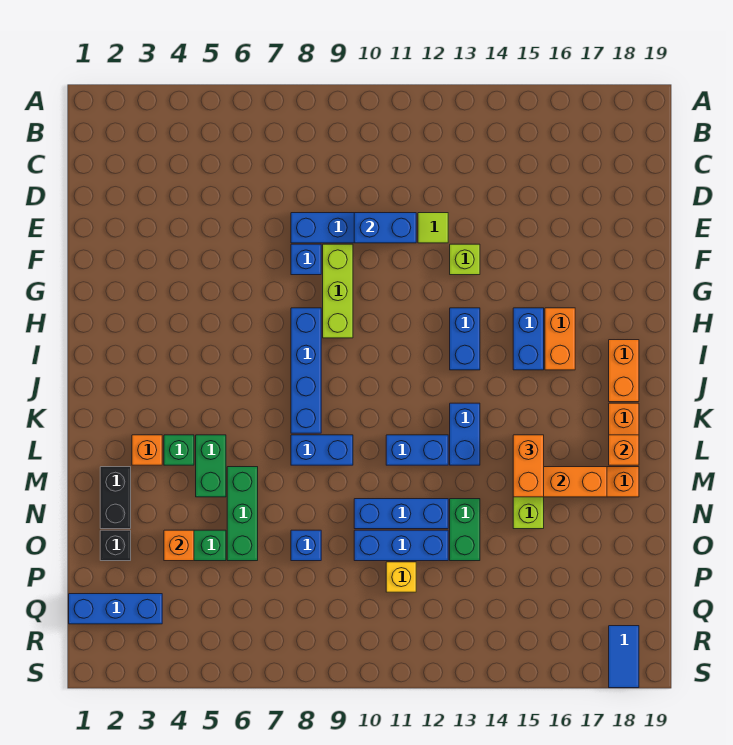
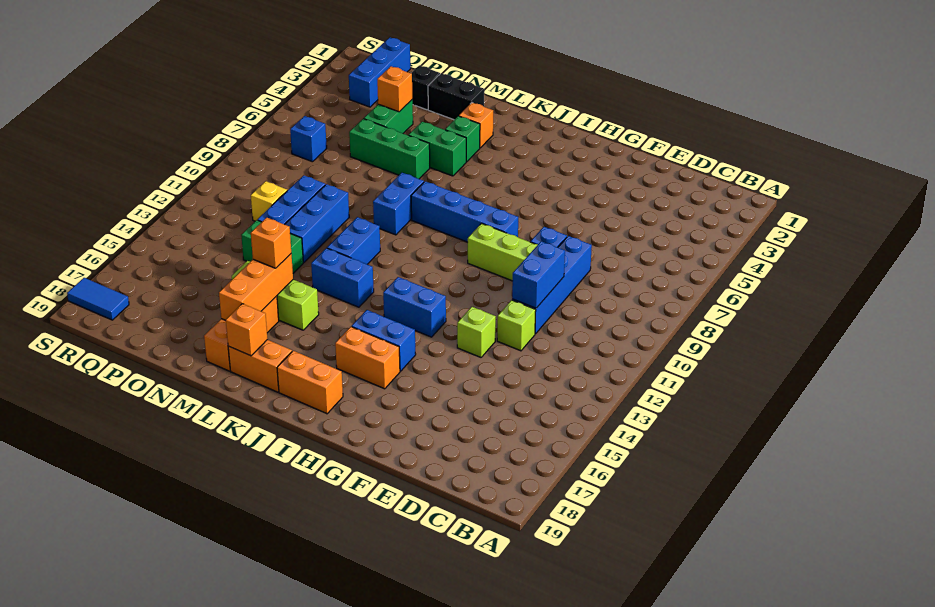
lime 1x1 tile [418,213,448,243] -> lime 1x1 brick [497,300,536,351]
orange 1x2 brick [513,435,544,497] -> orange 1x1 brick [251,218,291,268]
blue 1x1 brick [291,530,321,561] -> blue 1x1 brick moved to [290,116,327,162]

